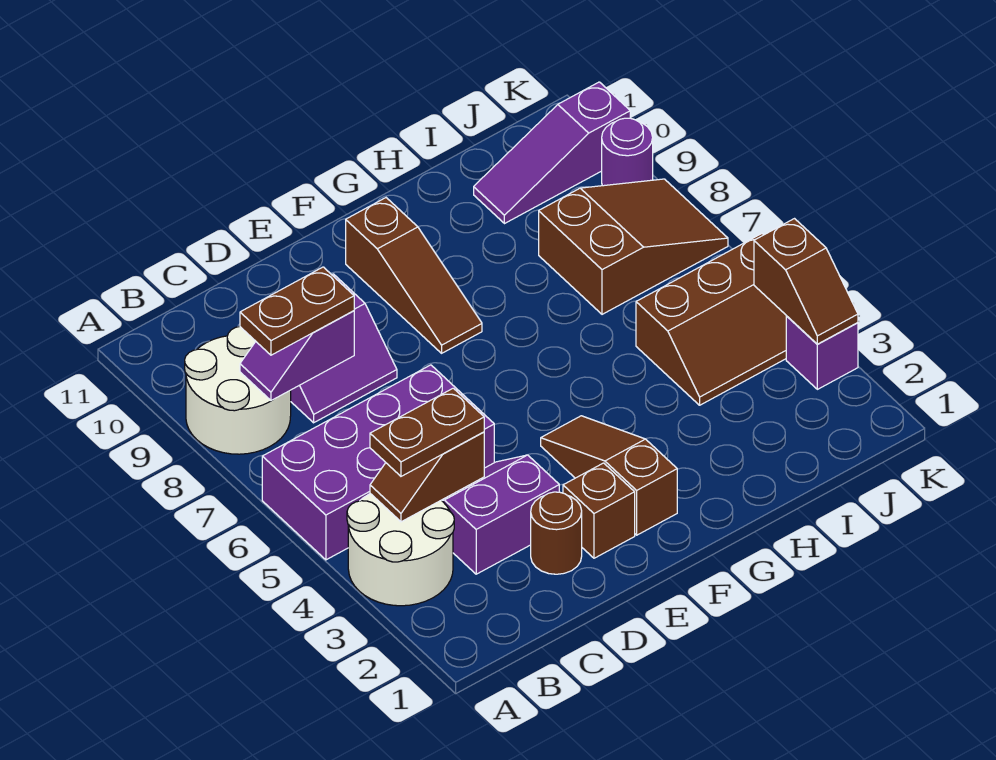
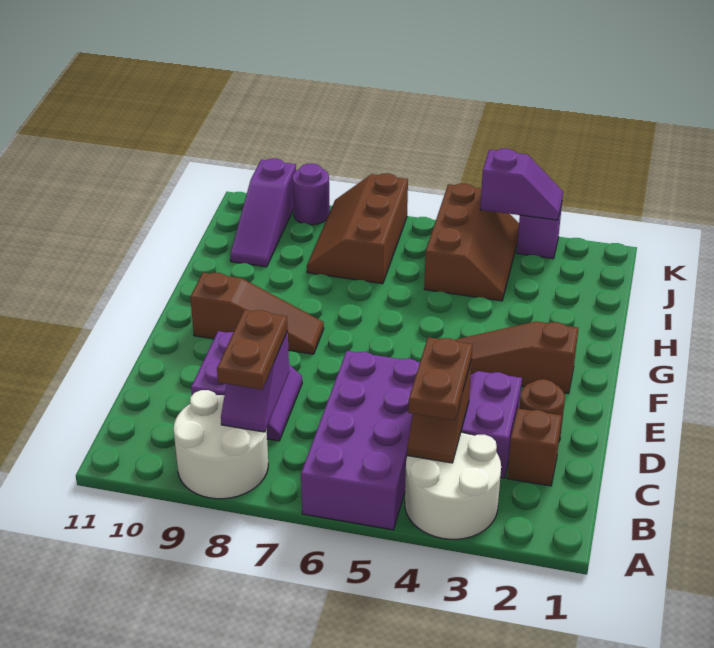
brown 1x1 brick [563,463,635,558] -> brown 1x1 brick moved to [507,408,562,486]
brown 2x3 slope [539,179,728,314] -> brown 2x3 slope turned to [307,173,408,284]
brown 1x2 slope [754,219,858,344] -> purple 1x2 slope [480,149,563,220]

